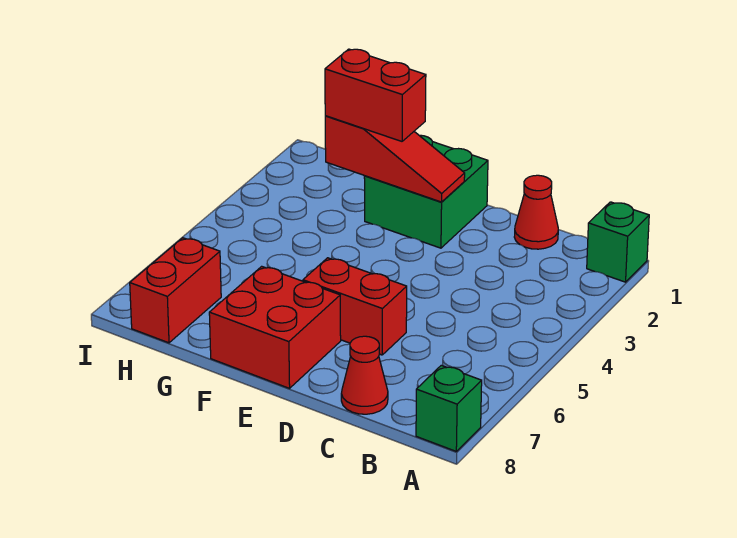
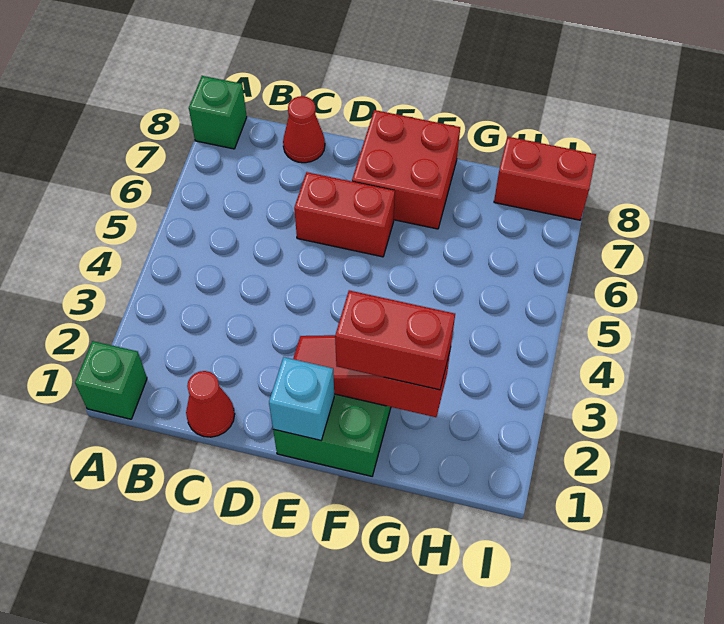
none -> cyan 1x1 brick [269,357,334,440]
red 1x2 brick [130,238,221,343] -> red 1x2 brick turned to [494,137,596,220]

